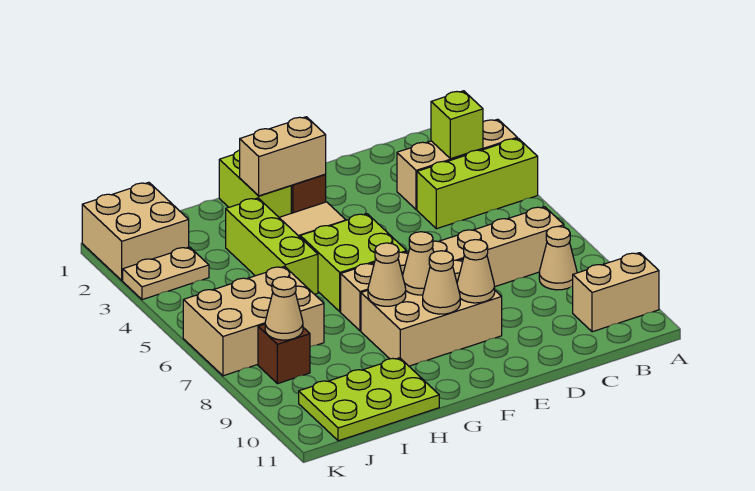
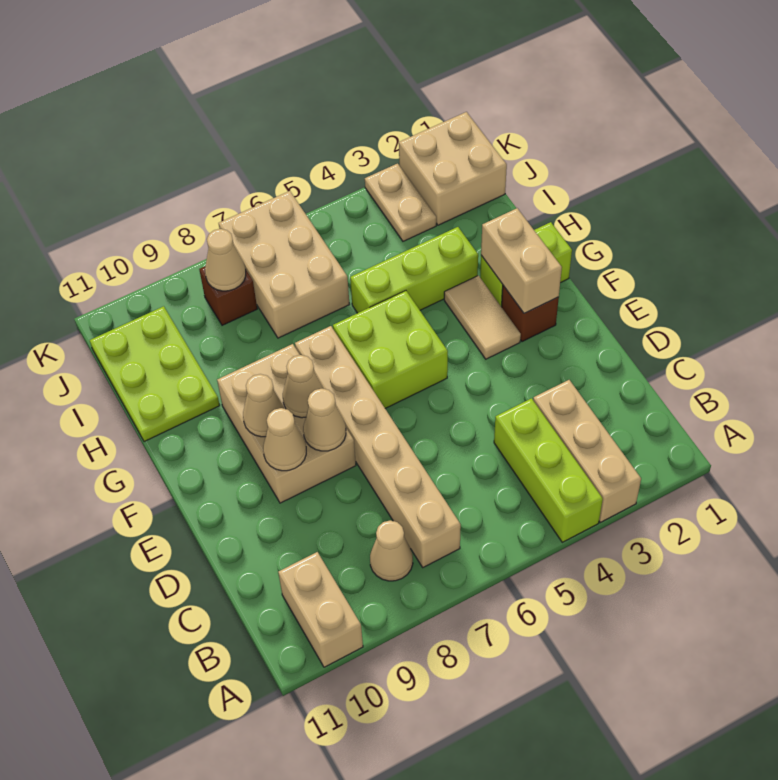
lime 1x1 brick [431,91,483,159] -> none
tan 1x1 cone [368,243,406,306] -> tan 1x1 cone moved to [303,389,346,451]

